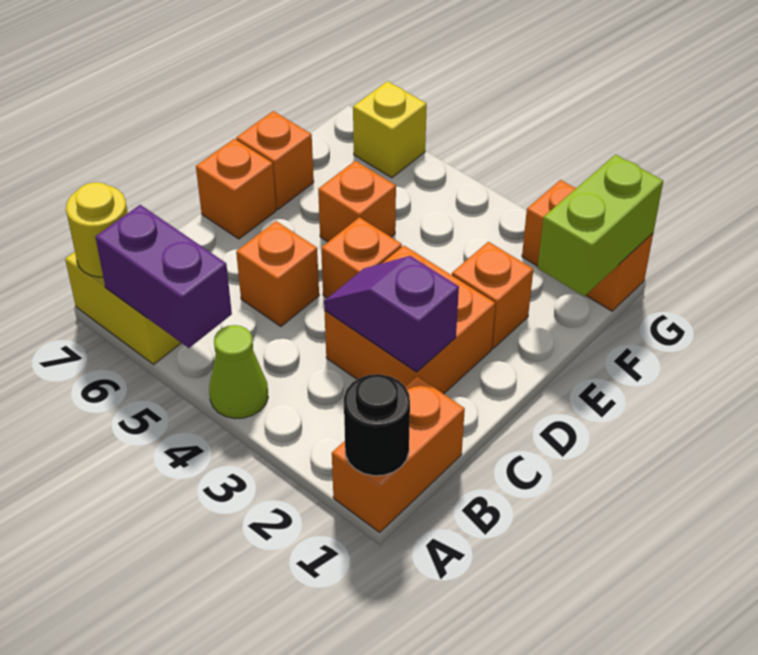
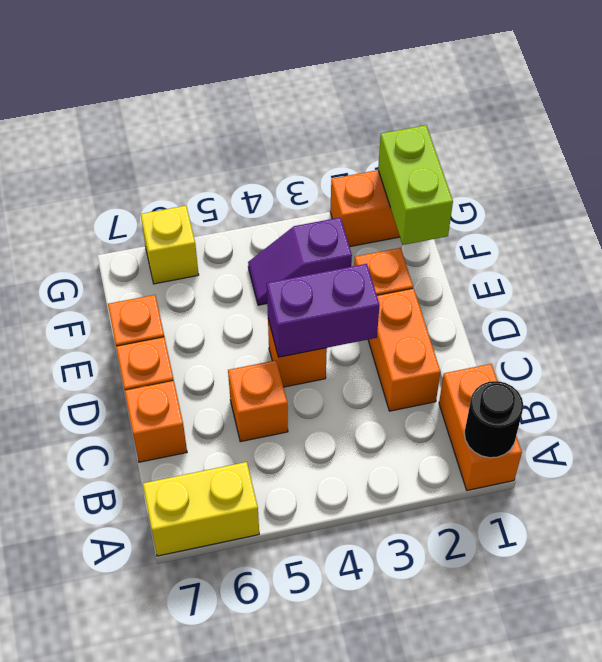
lime 1x1 cone [209,325,268,419] -> none
purple 1x2 brick [96,205,232,348] -> purple 1x2 brick moved to [267,264,379,357]
yellow 1x1 round brick [66,182,128,277] -> none
orange 2x2 brick [324,246,495,394] -> orange 1x2 brick [368,288,441,411]
purple 1x2 slope [324,256,459,372] -> purple 1x2 slope moved to [248,218,352,305]
orange 1x1 brick [318,161,396,242] -> orange 1x1 brick moved to [125,381,187,462]

